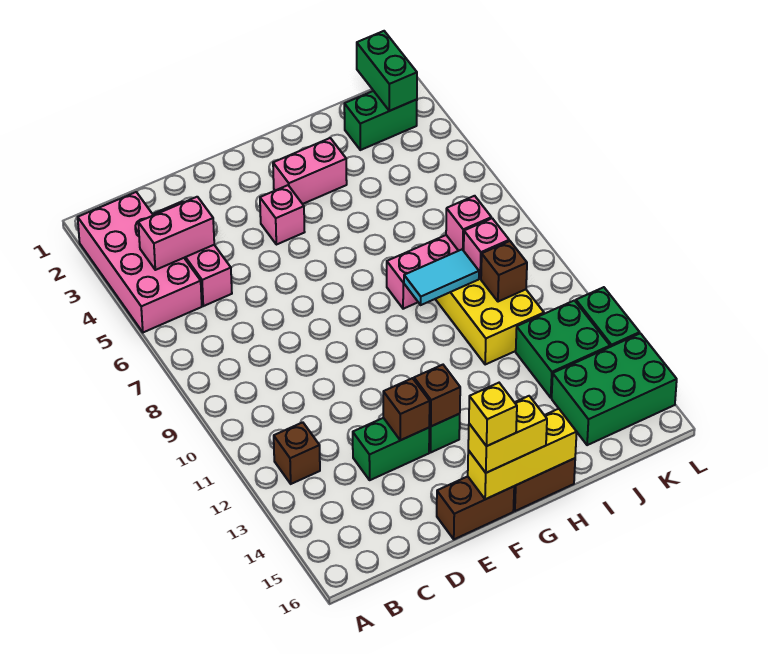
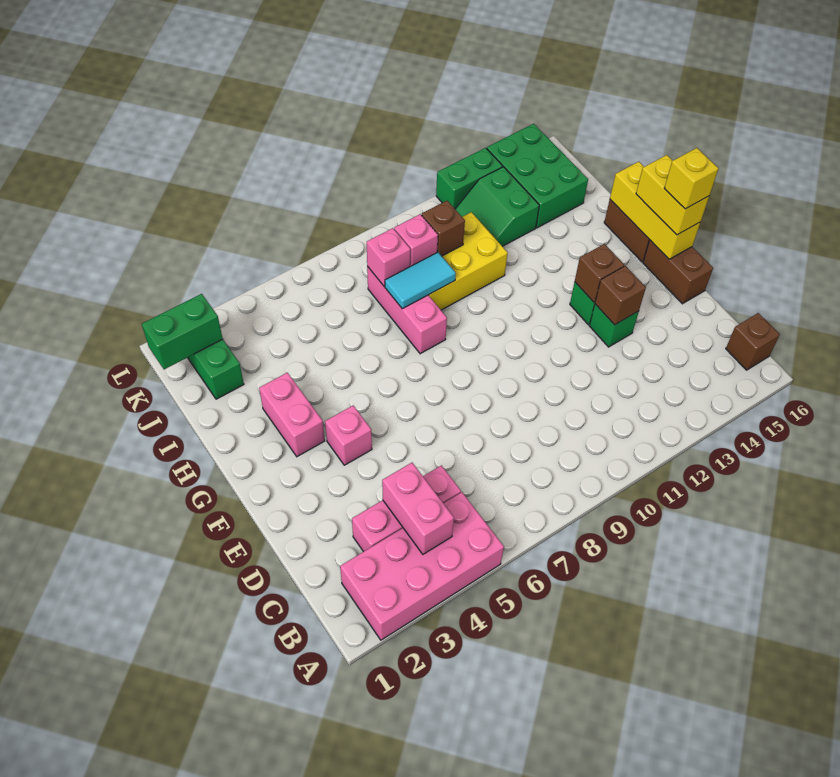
brown 1x1 brick [274,422,320,484] -> brown 1x1 brick moved to [726,313,780,370]
green 1x2 brick [353,418,429,480] -> green 1x1 brick [590,304,639,347]
cyan 1x2 tile [404,250,479,305] -> cyan 1x2 tile turned to [385,252,456,309]
green 2x2 brick [516,300,610,398] -> green 2x2 slope [455,167,539,246]

